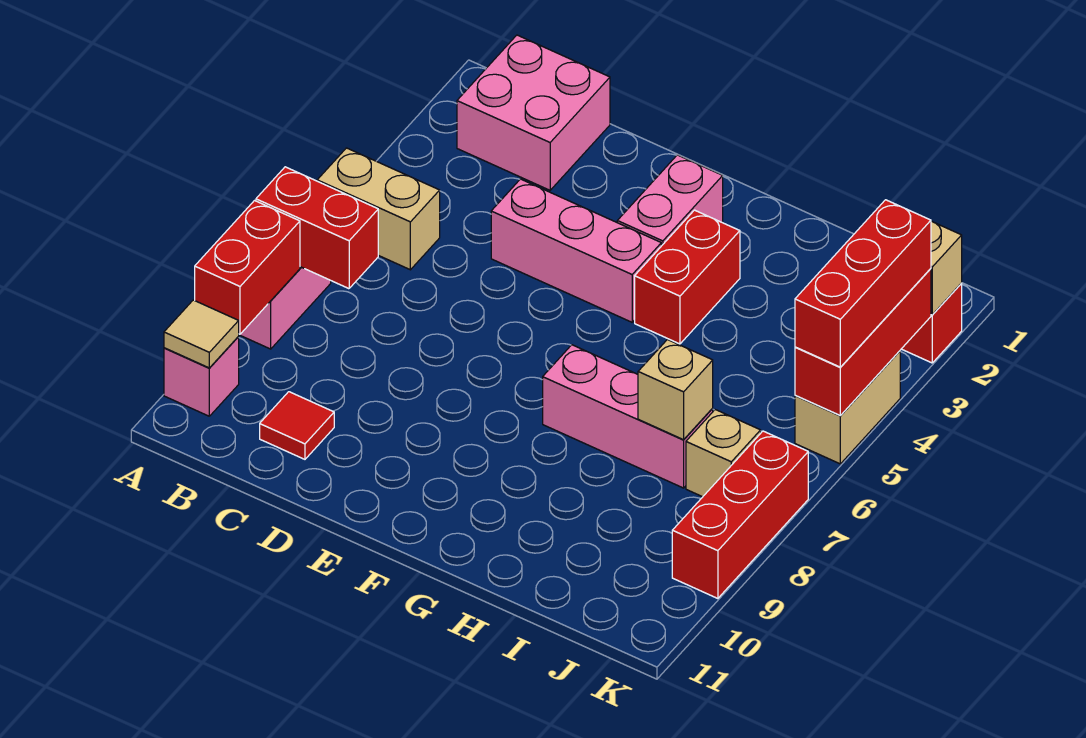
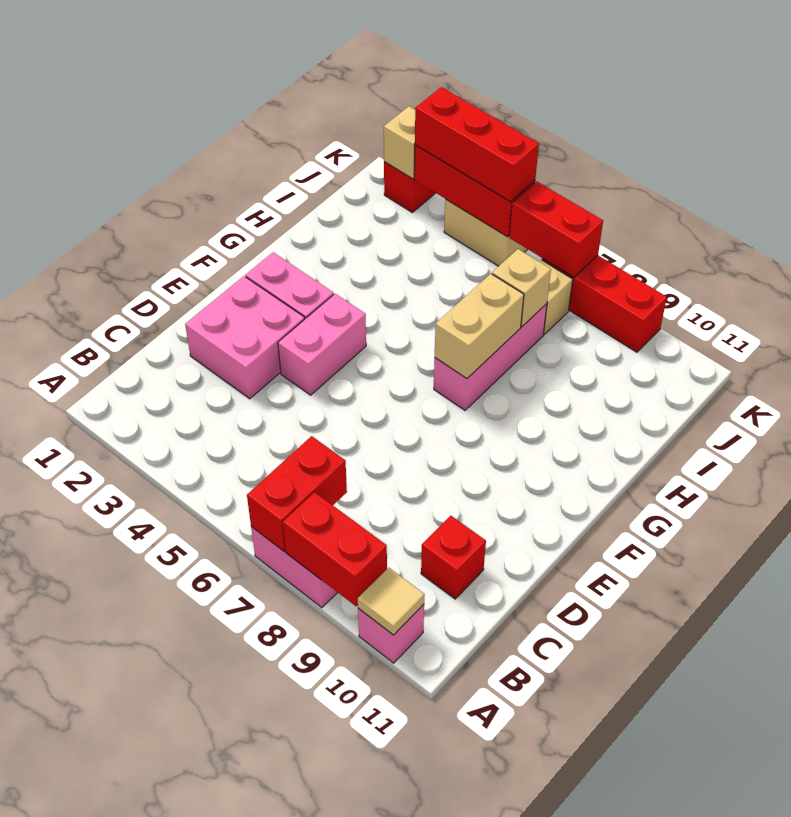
tan 1x2 brick [317,148,440,270] -> tan 1x2 brick moved to [435,274,524,379]
pink 2x2 brick [457,35,610,190] -> pink 2x2 brick moved to [185,276,305,399]
red 1x1 tile [260,392,334,459] -> red 1x1 brick [421,516,486,599]
pink 1x3 brick [491,179,661,322] -> pink 1x2 brick [278,294,366,395]
red 1x2 brick [635,210,740,344] -> red 1x2 brick moved to [509,182,603,277]

